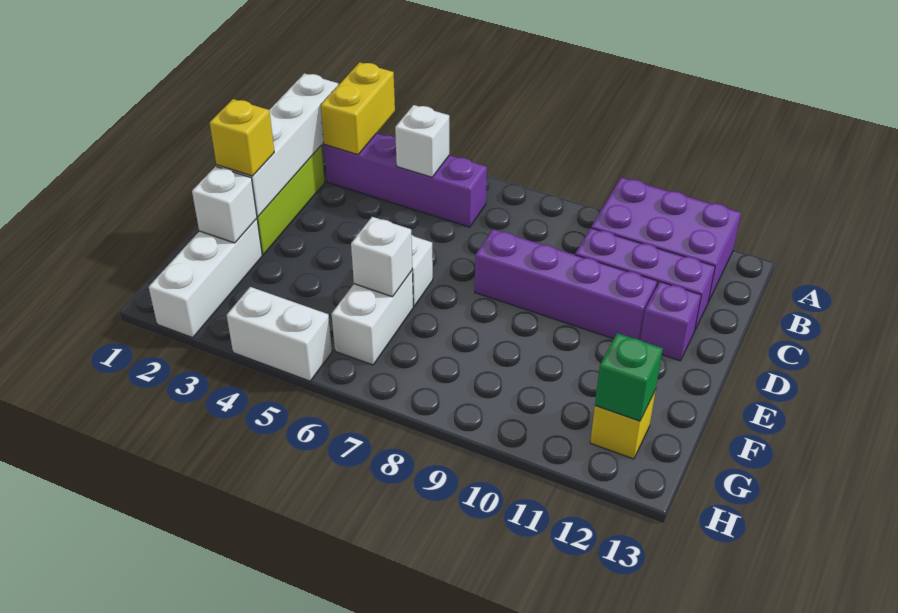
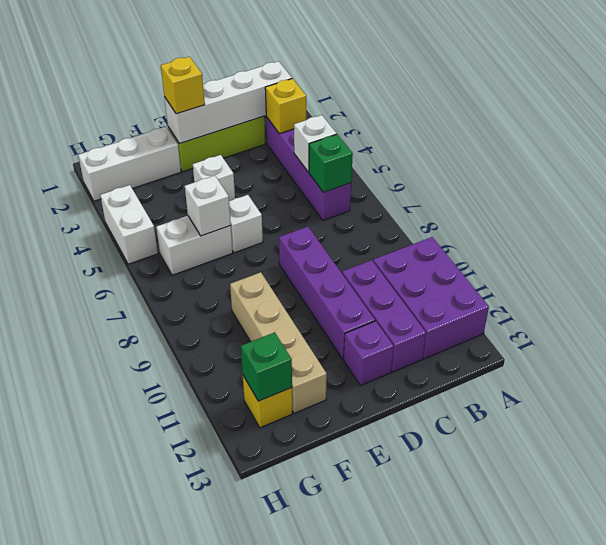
yellow 1x2 brick [321,62,395,155] -> yellow 1x1 brick [265,79,306,134]
none -> green 1x1 brick [309,134,353,192]
white 1x1 brick [192,166,257,243] -> white 1x1 brick moved to [193,155,235,201]
none -> tan 1x4 brick [230,272,327,413]

